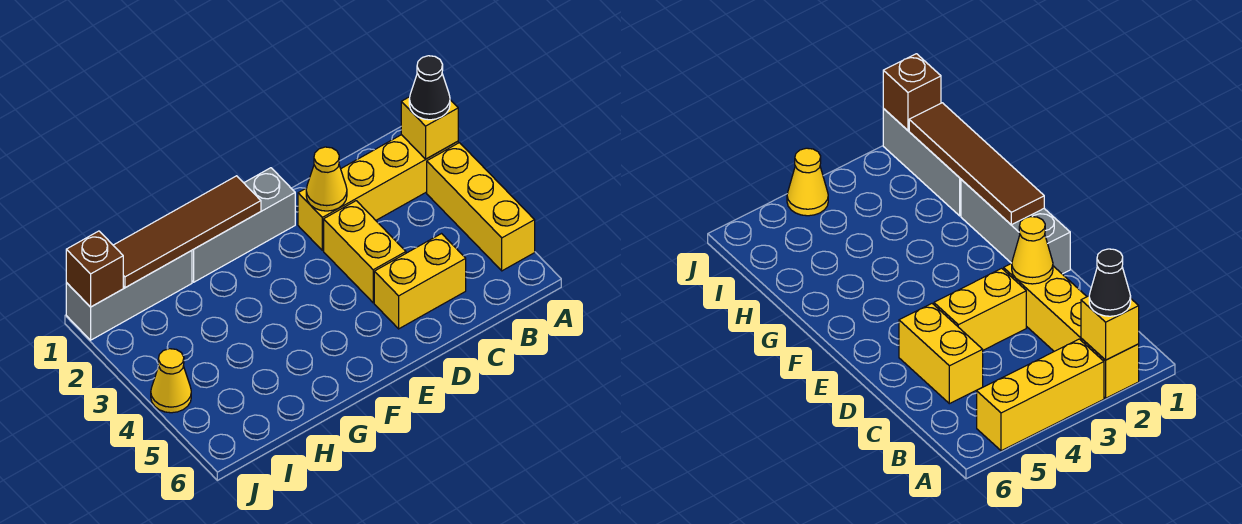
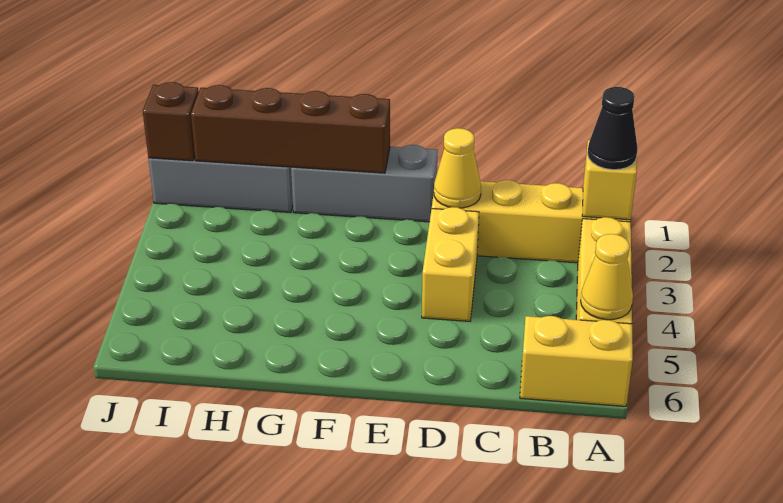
yellow 1x2 brick [374,234,466,329] -> yellow 1x2 brick moved to [520,316,633,406]
brown 1x4 tile [113,176,261,288] -> brown 1x4 brick [191,85,390,173]
yellow 1x1 cone [151,349,191,413] -> yellow 1x1 cone moved to [581,234,633,320]

